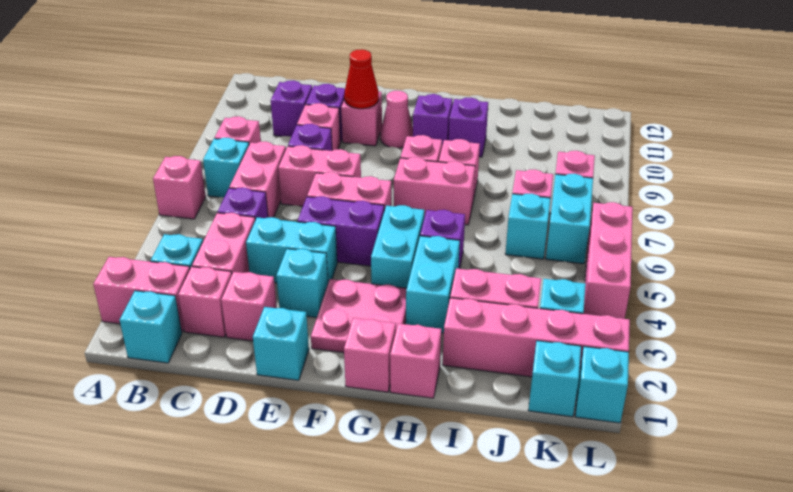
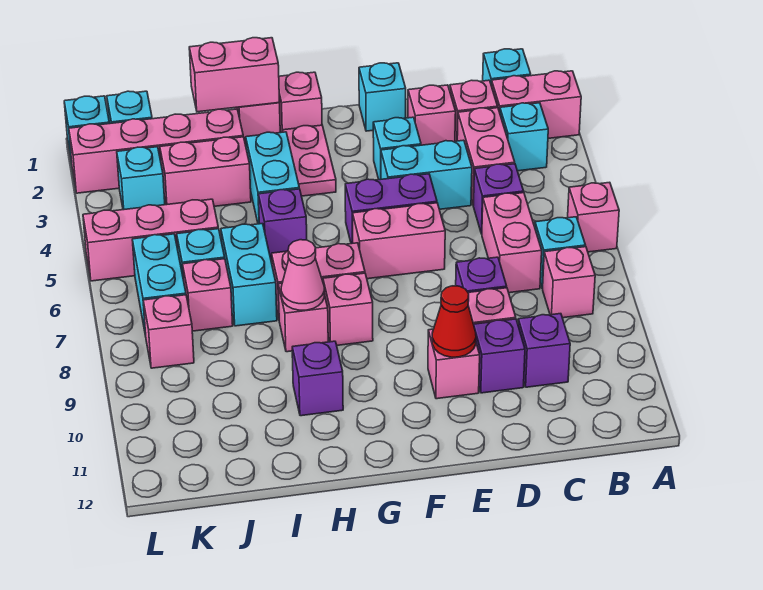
pink 1x2 brick [278,145,361,206] -> pink 1x2 brick moved to [189,38,279,112]
pink 2x2 plate [311,279,407,353] -> pink 1x2 plate [283,125,336,196]
pink 1x1 cone [380,91,413,148] -> pink 1x1 cone moved to [281,240,324,310]
cyan 1x2 brick [371,205,424,288] -> cyan 1x2 brick moved to [221,224,277,326]
purple 1x1 brick [413,94,452,146] -> none
pink 1x3 brick [583,202,633,319] -> pink 1x3 brick turned to [83,199,218,281]

